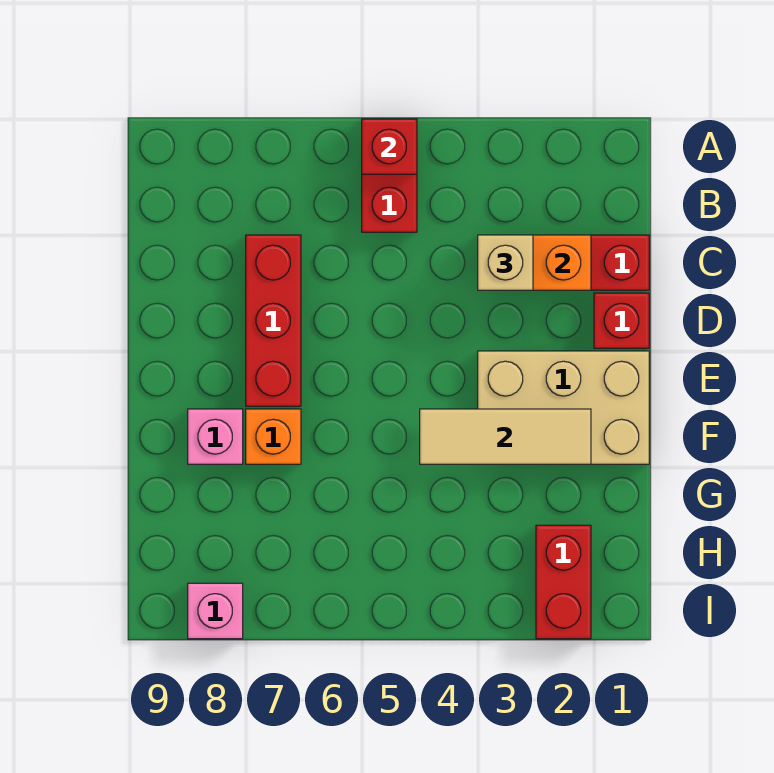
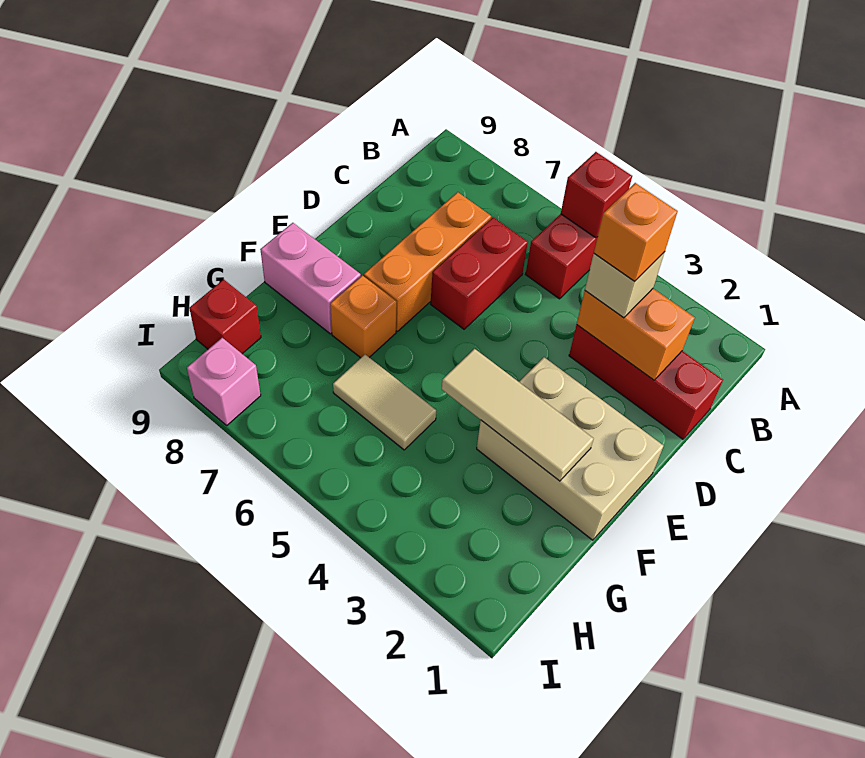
none -> orange 1x1 brick [594,183,678,282]
red 1x3 brick [246,235,301,406] -> orange 1x3 brick [364,192,491,331]
red 1x1 brick [594,293,649,348] -> red 1x1 brick moved to [189,279,261,354]
pink 1x1 brick [188,409,243,464] -> pink 1x2 brick [260,223,361,334]
none -> tan 1x2 tile [333,355,436,450]
red 1x2 brick [536,525,591,639] -> red 1x2 brick moved to [431,217,528,329]

